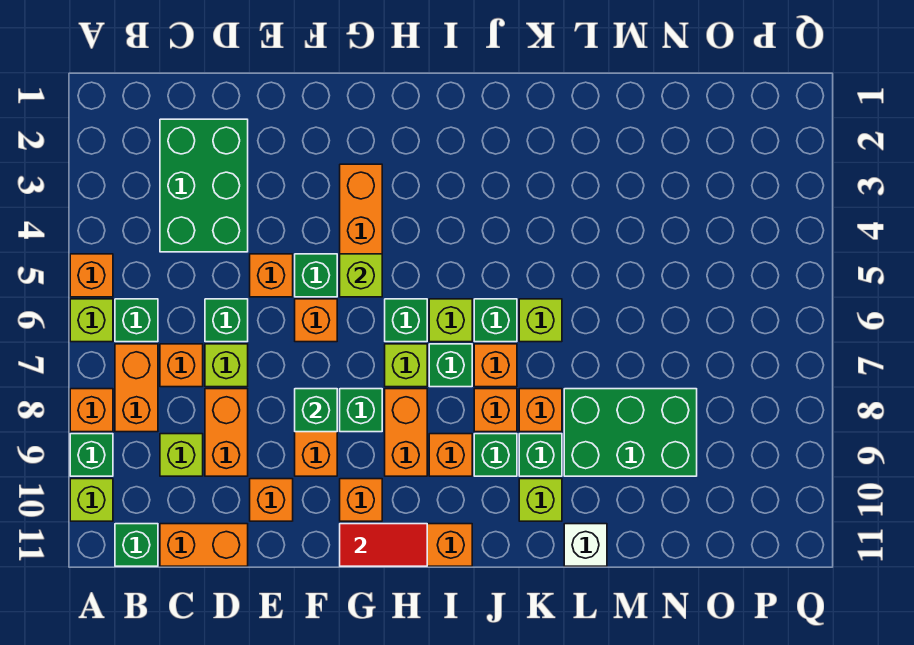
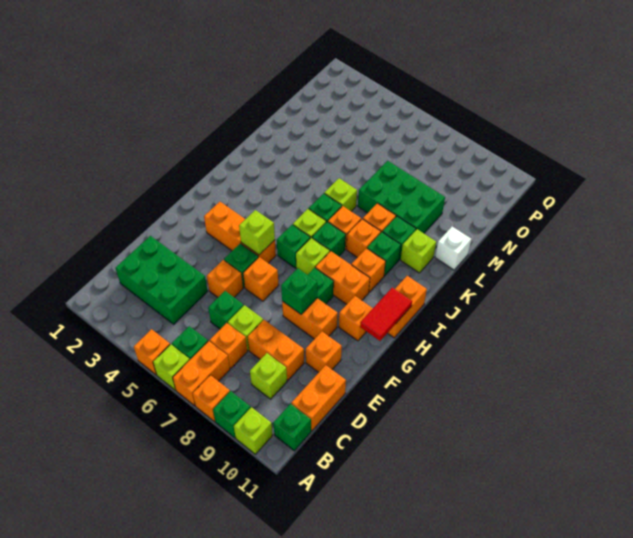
orange 1x2 brick [115,344,158,432] -> orange 1x2 brick turned to [173,341,230,406]
green 2x3 brick [564,389,697,476] -> green 2x3 brick turned to [358,161,445,233]

